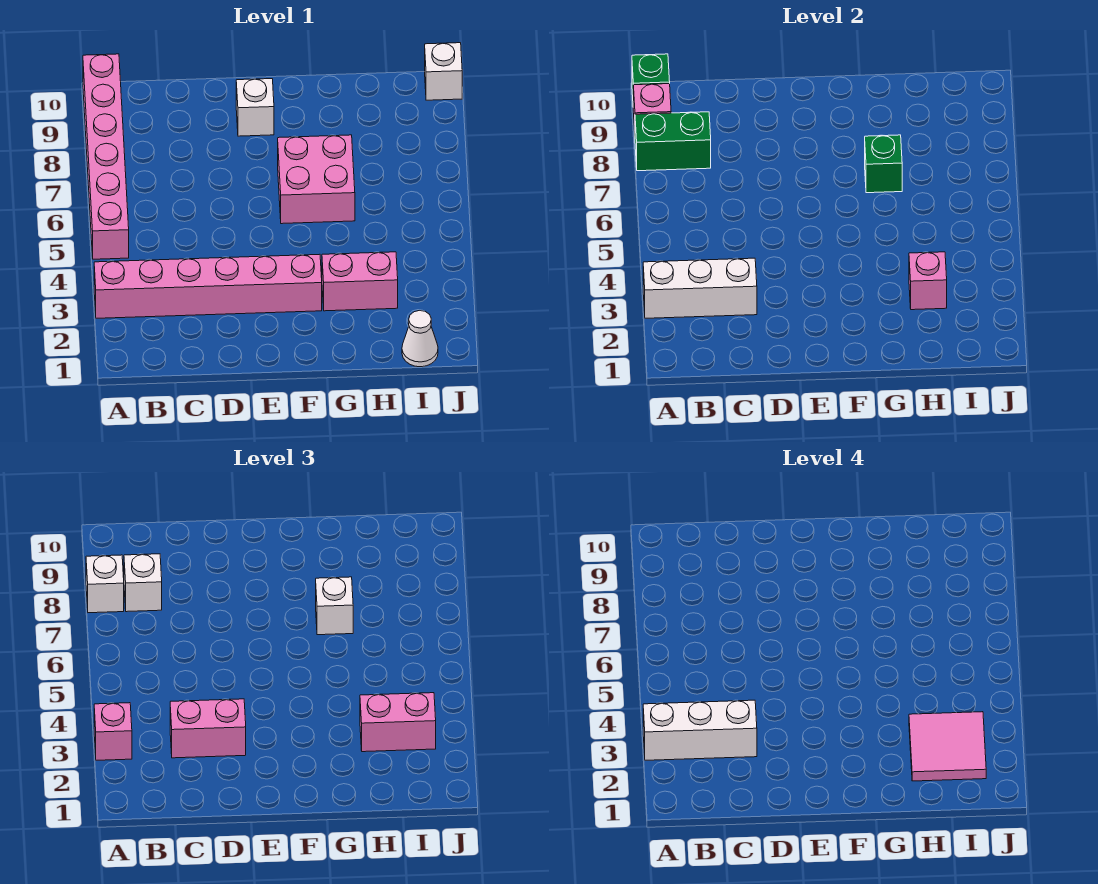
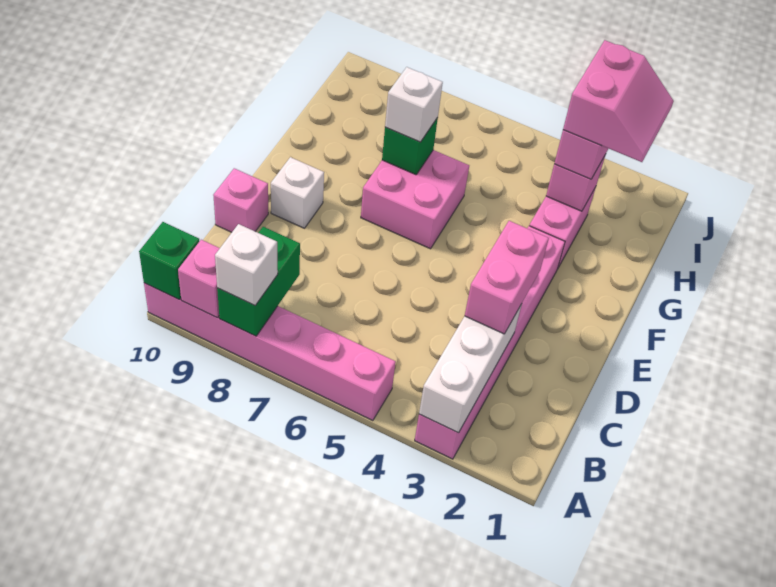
pink 1x1 brick [94,703,132,760] -> pink 1x1 brick moved to [213,168,268,232]
white 1x3 brick [643,700,757,760] -> none
white 1x1 brick [124,554,162,612] -> none
pink 2x2 tile [909,712,986,781] -> pink 2x2 slope [563,40,674,162]
white 1x1 cone [402,311,438,367] -> none
white 1x1 brick [425,43,462,100] -> none

